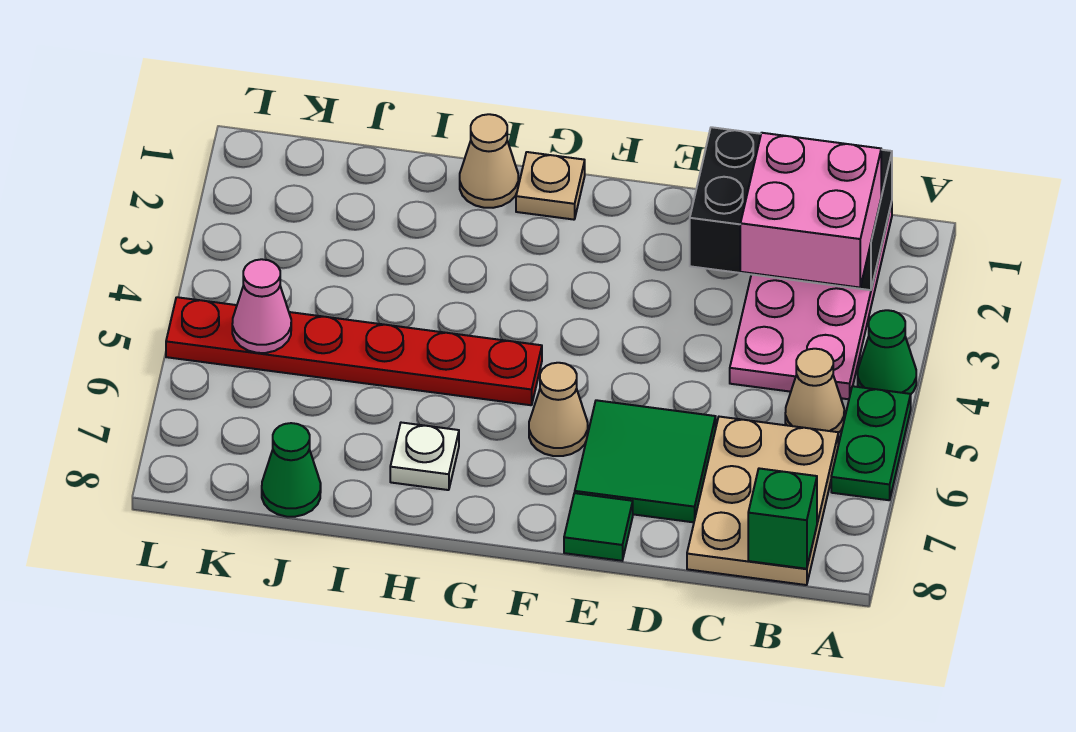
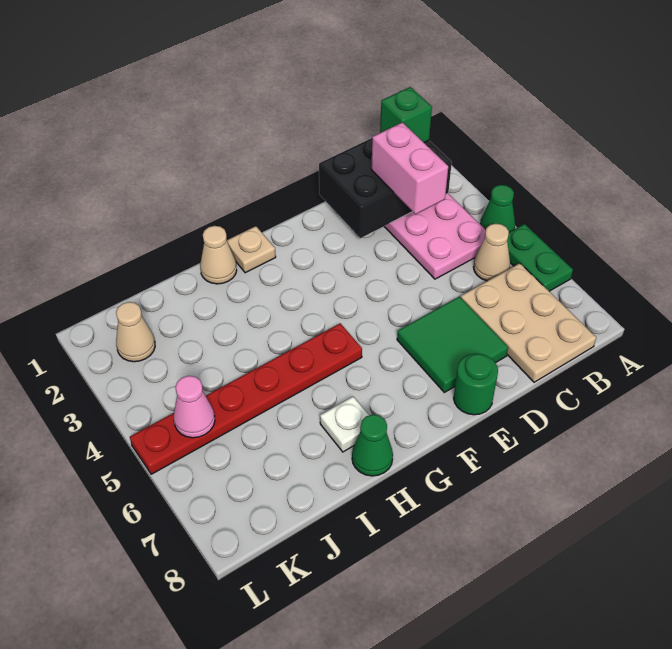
pink 2x2 brick [740,133,881,288] -> pink 1x2 brick [371,122,448,214]
green 1x1 brick [748,468,817,569] -> green 1x1 brick moved to [380,87,432,142]
green 1x1 tile [564,493,633,561] -> green 1x1 round brick [454,354,498,415]
tan 1x1 cone [529,363,588,456] -> tan 1x1 cone moved to [116,302,155,362]
green 1x1 cone [262,423,321,517] -> green 1x1 cone moved to [352,414,393,476]

